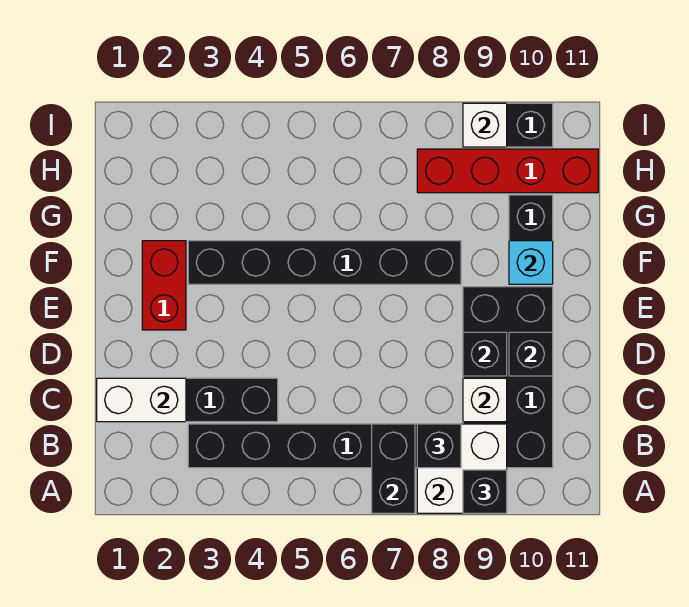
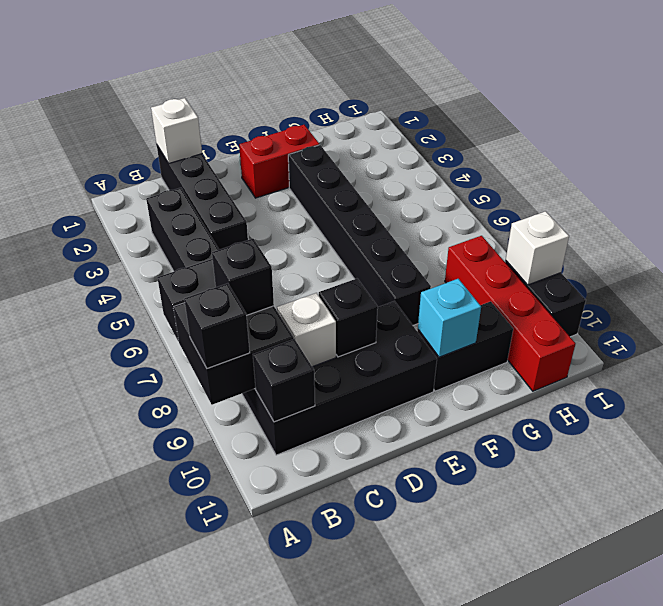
white 2x2 brick [417,424,507,513] -> black 2x2 brick [173,303,294,405]
white 1x2 brick [97,378,186,422] -> white 1x1 brick [151,98,202,163]
black 1x1 brick [509,332,553,376] -> black 1x1 brick moved to [253,339,315,422]

